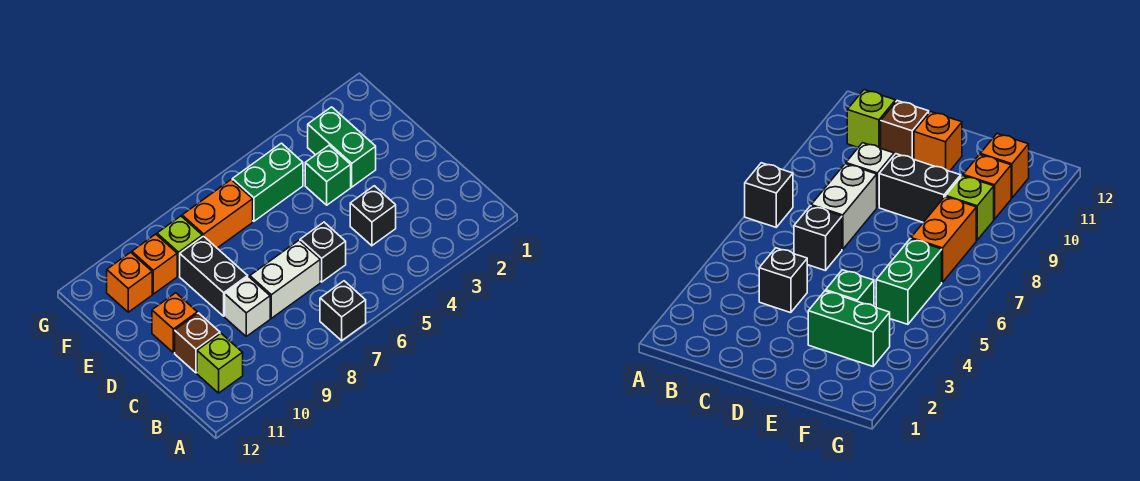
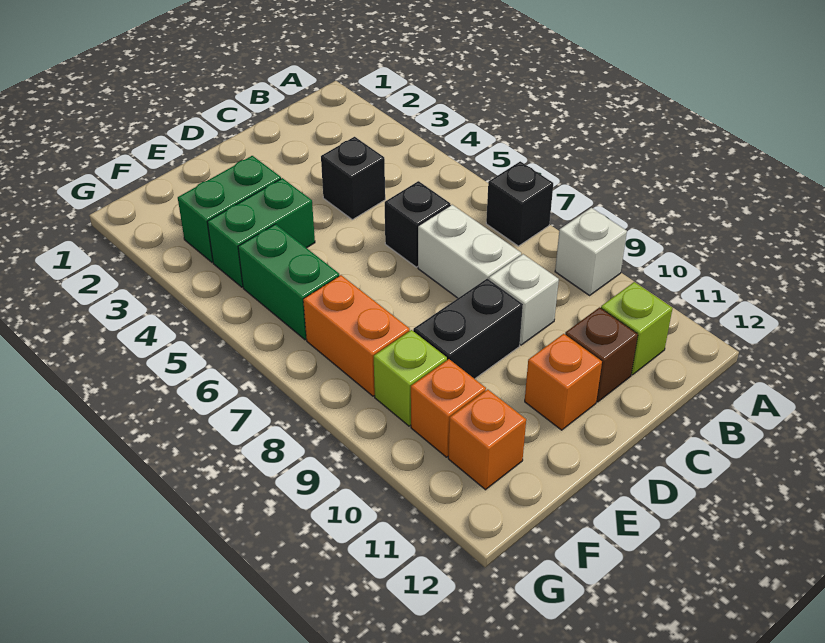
none -> white 1x1 brick [555,208,627,295]
green 1x1 brick [305,146,351,205] -> green 1x2 brick [207,178,315,287]

